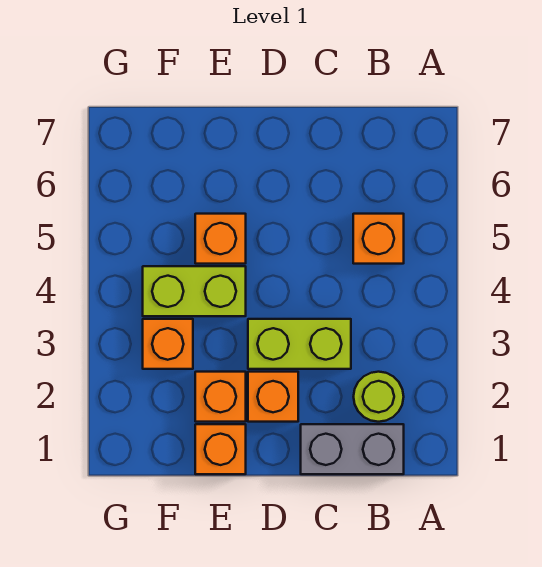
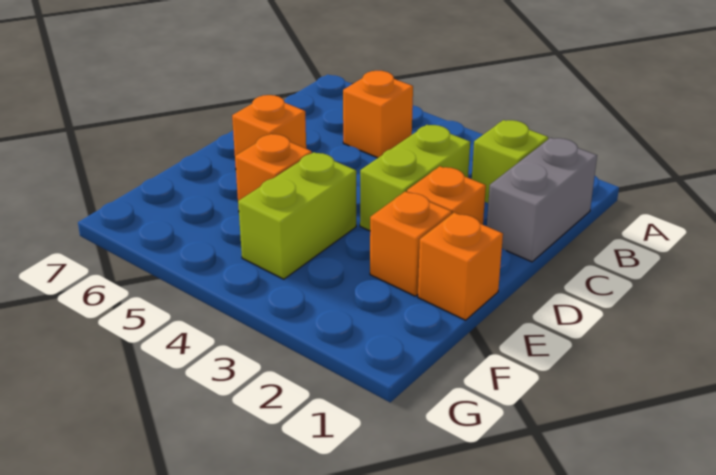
lime 1x1 round brick [354,372,404,422] -> lime 1x1 brick [472,120,548,203]
orange 1x1 brick [143,319,193,369] -> orange 1x1 brick moved to [232,95,306,165]

